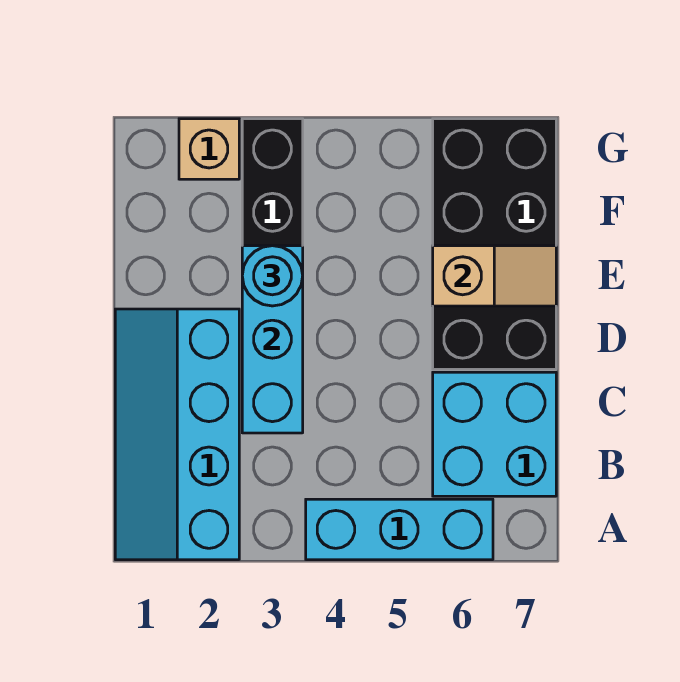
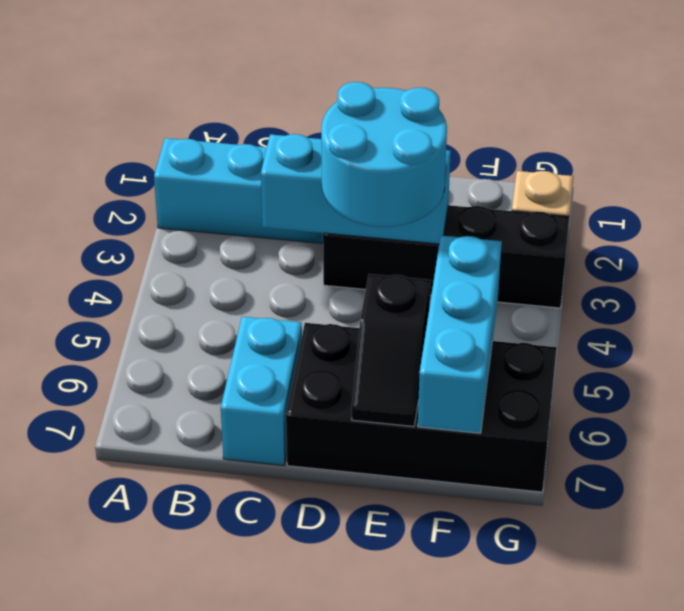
cyan 1x3 brick [306,499,493,560] -> cyan 1x3 brick moved to [418,236,502,433]
cyan 2x2 brick [433,372,556,496] -> cyan 1x2 brick [221,317,302,465]
cyan 1x1 round brick [242,246,303,306] -> cyan 2x2 round brick [321,82,447,227]
tan 1x2 slope [433,246,556,306] -> black 1x2 slope [352,274,431,427]

